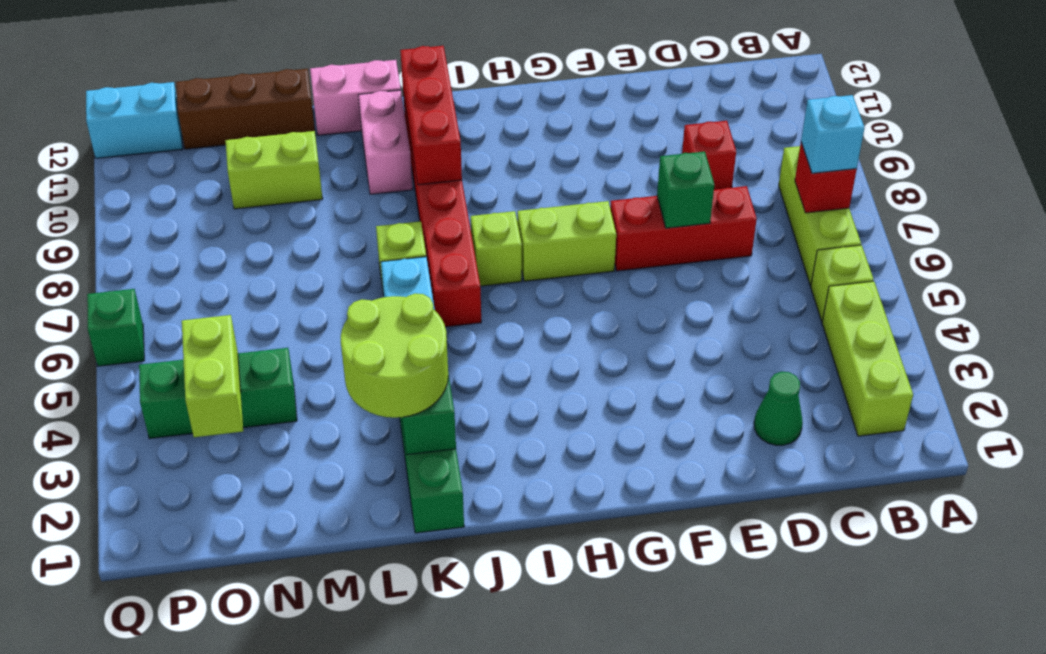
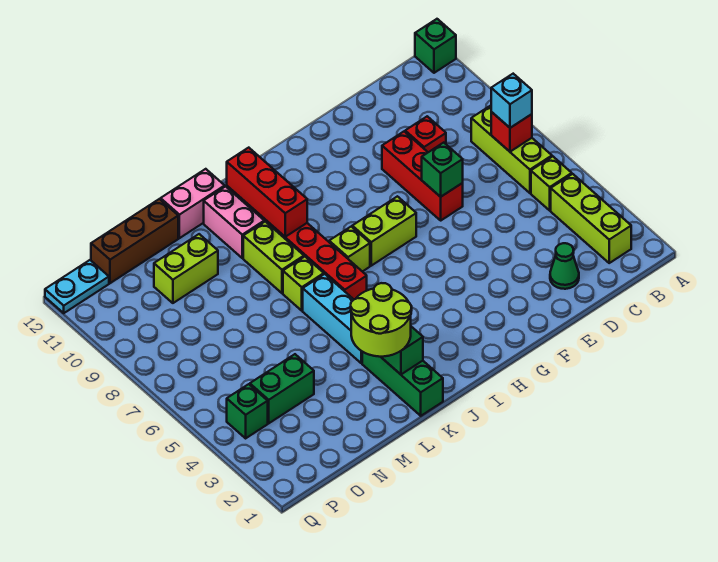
red 1x3 brick [610,186,757,271] -> red 1x3 brick turned to [382,132,463,220]
lime 1x2 brick [182,315,243,437] -> lime 1x2 brick moved to [243,222,304,293]
cyan 1x2 brick [86,82,183,158] -> cyan 1x2 plate [45,260,109,313]
green 1x1 brick [87,289,144,366] -> green 1x1 brick moved to [415,19,456,73]

